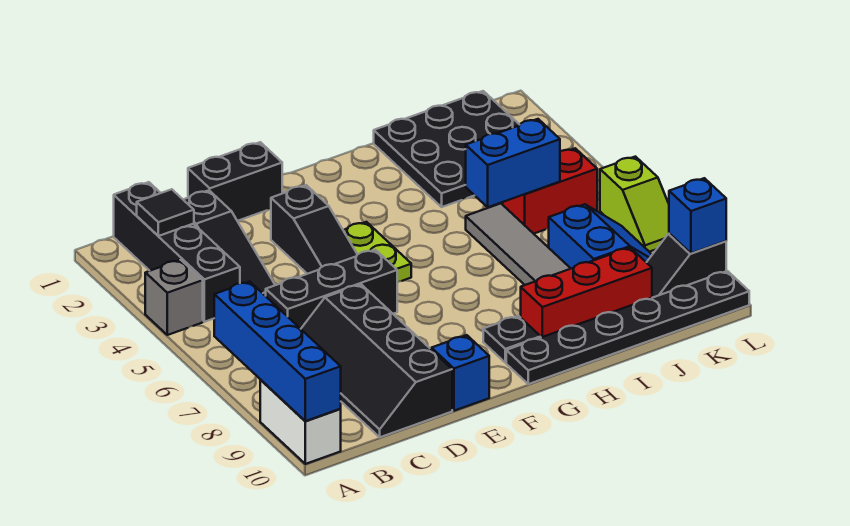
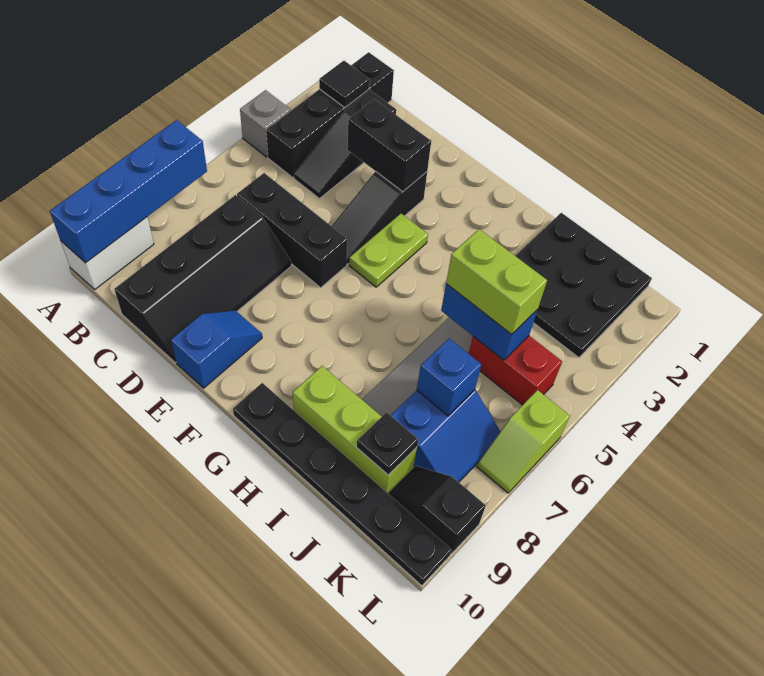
black 2x4 slope [301,285,452,437] -> black 2x4 slope turned to [114,195,291,363]
black 1x2 brick [188,142,282,221] -> black 1x2 brick moved to [347,99,431,192]
black 1x1 plate [483,316,541,363] -> black 1x1 plate moved to [357,412,418,475]
red 1x3 brick [521,248,652,337] -> lime 1x3 brick [293,366,417,493]
none -> lime 1x2 brick [446,229,547,334]
blue 1x1 brick [669,178,726,253] -> blue 1x1 brick moved to [417,339,481,416]

